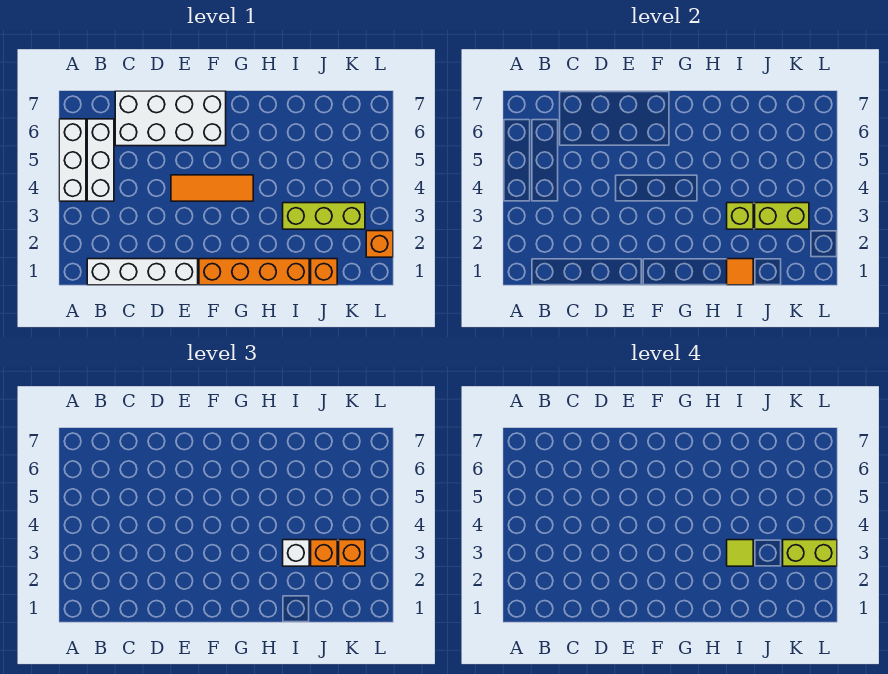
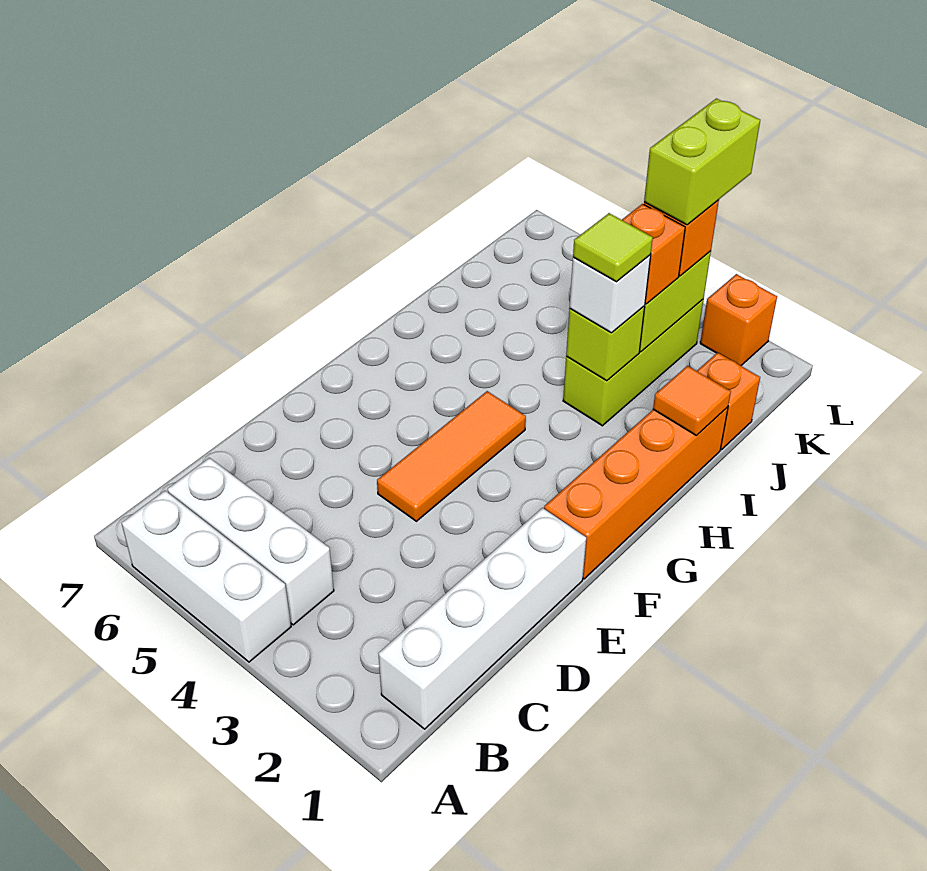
white 2x4 brick [115,91,226,146] -> none

